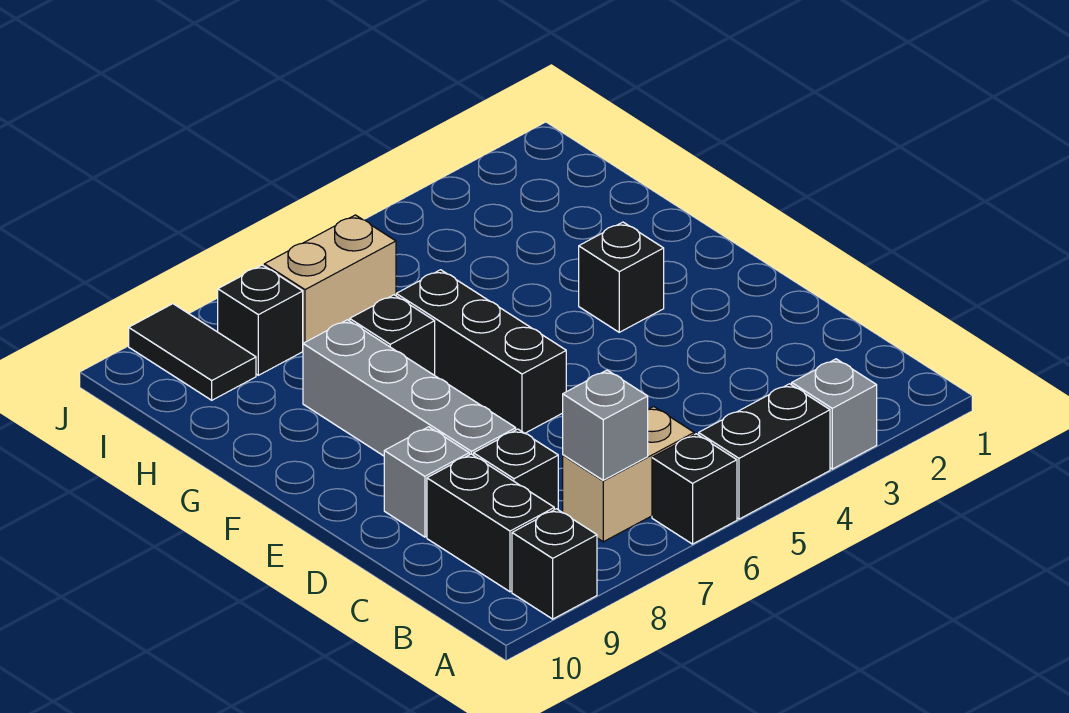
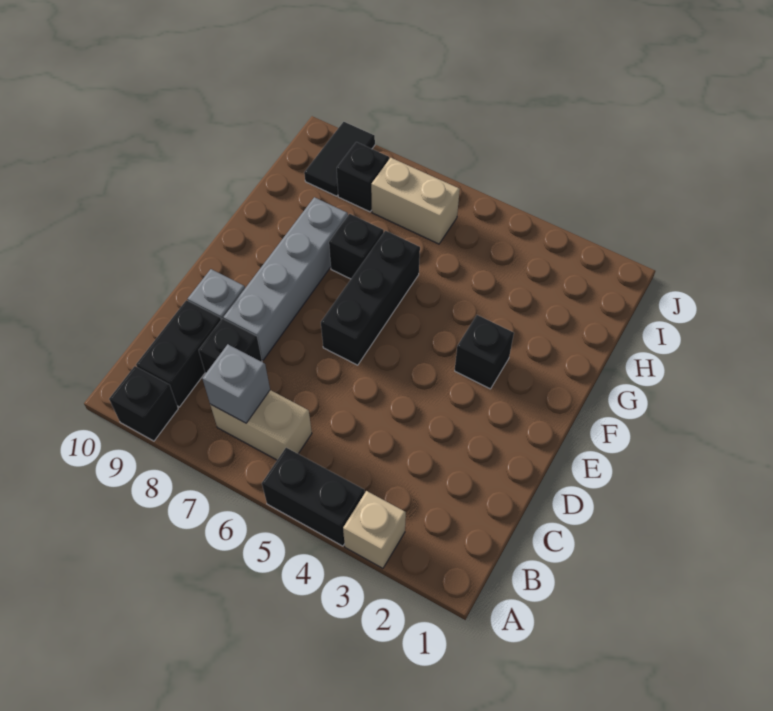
grey 1x1 brick [792,359,877,469] -> tan 1x1 brick [343,491,406,568]
black 1x1 brick [652,434,737,544] -> none

